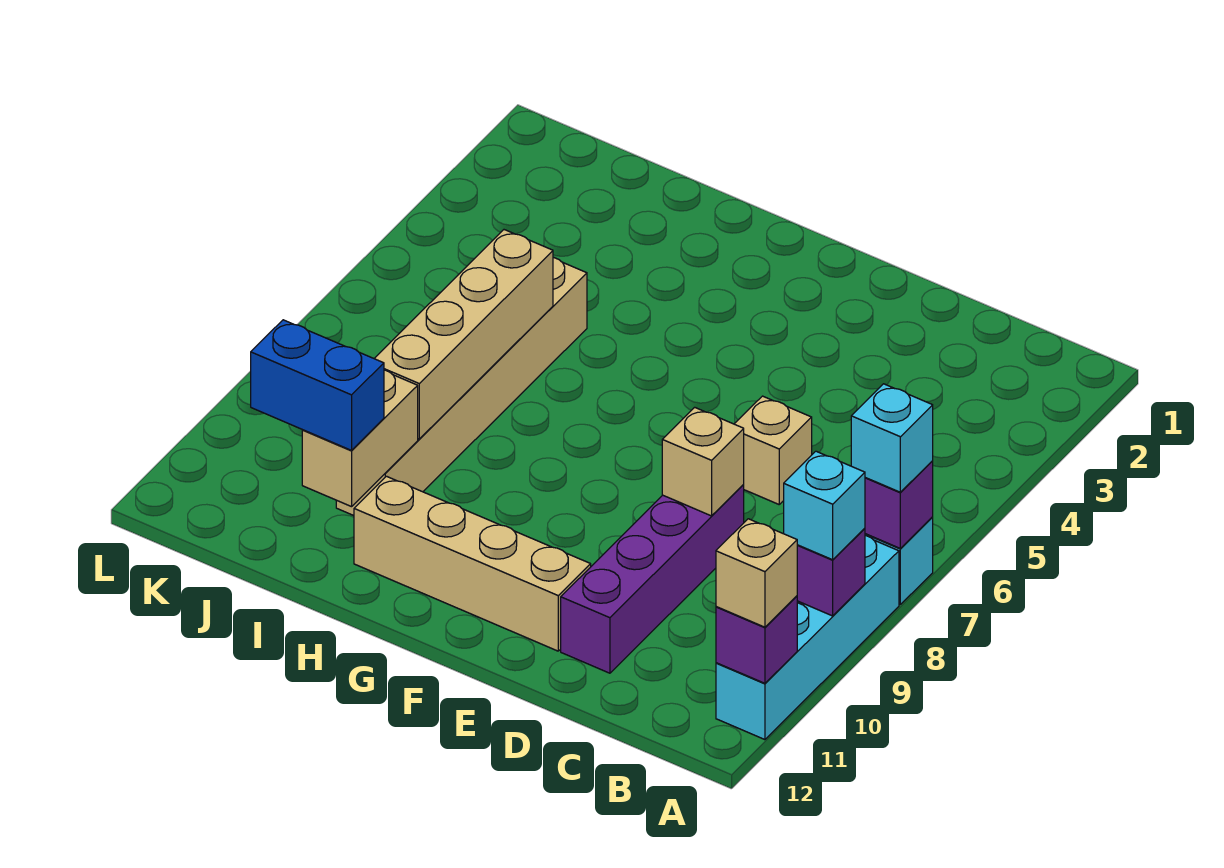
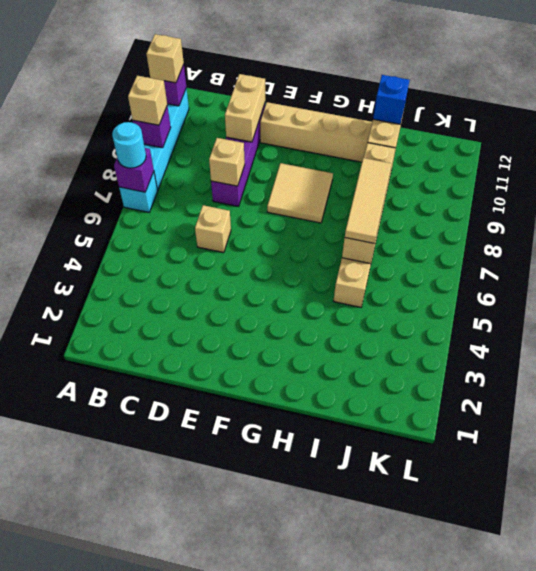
cyan 1x1 brick [851,384,933,492] -> cyan 1x1 round brick [112,122,146,168]
cyan 1x1 brick [784,451,865,560] -> tan 1x1 brick [128,76,167,125]
none -> tan 1x2 brick [225,74,265,142]
none -> tan 2x2 tile [267,163,333,223]
none -> tan 1x3 tile [345,158,392,243]
blue 1x2 brick [251,320,384,450] -> blue 1x1 brick [373,75,410,124]

